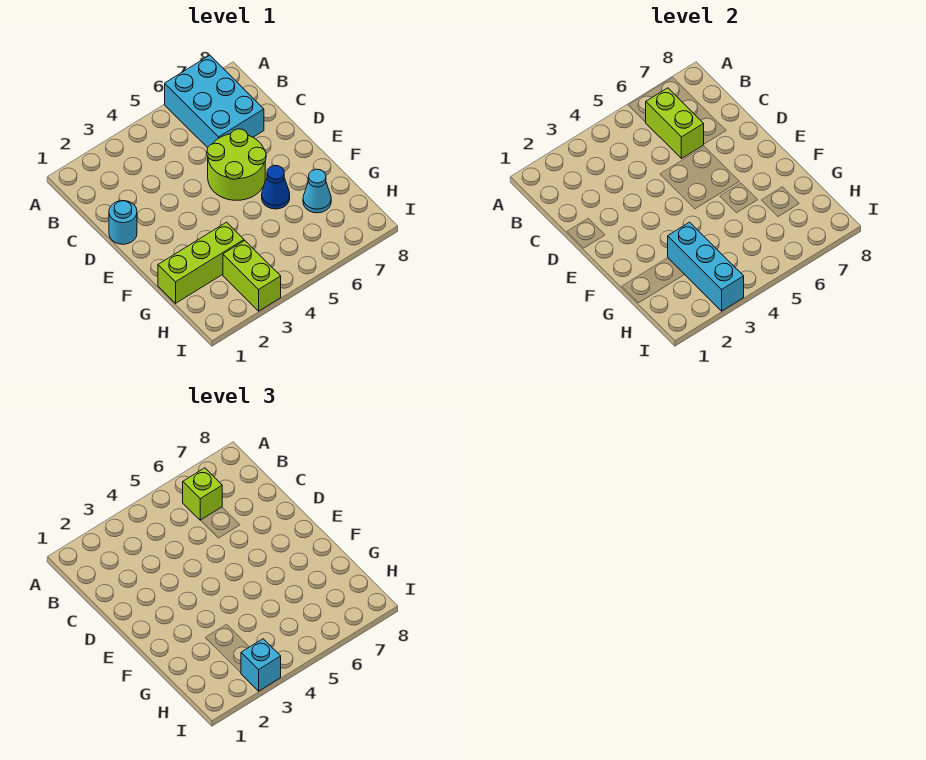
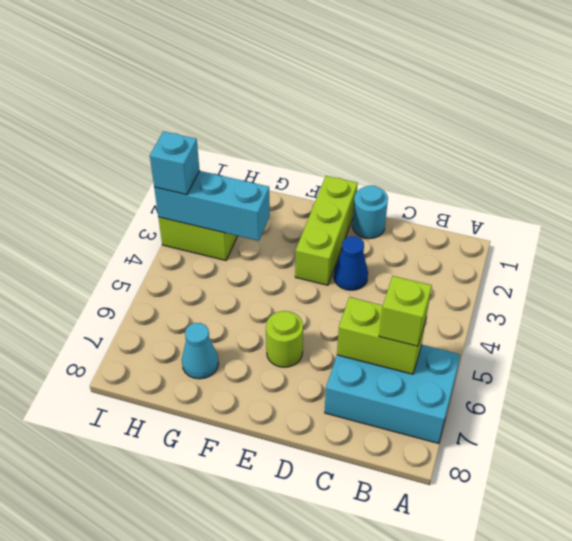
lime 2x2 round brick [207,129,266,200] -> lime 1x1 round brick [266,311,303,367]
blue 1x1 cone [262,166,290,209] -> blue 1x1 cone moved to [334,236,368,290]
lime 1x3 brick [158,222,244,303] -> lime 1x3 brick moved to [295,176,358,285]

